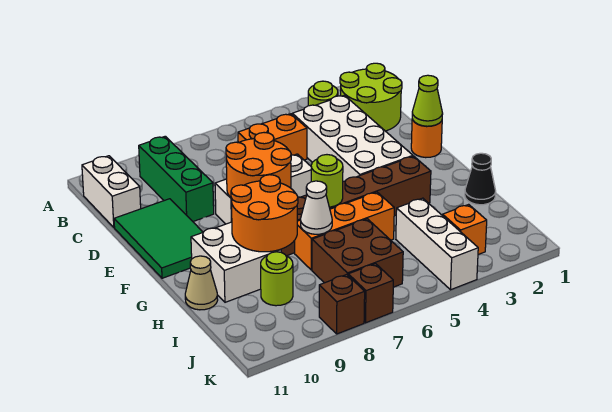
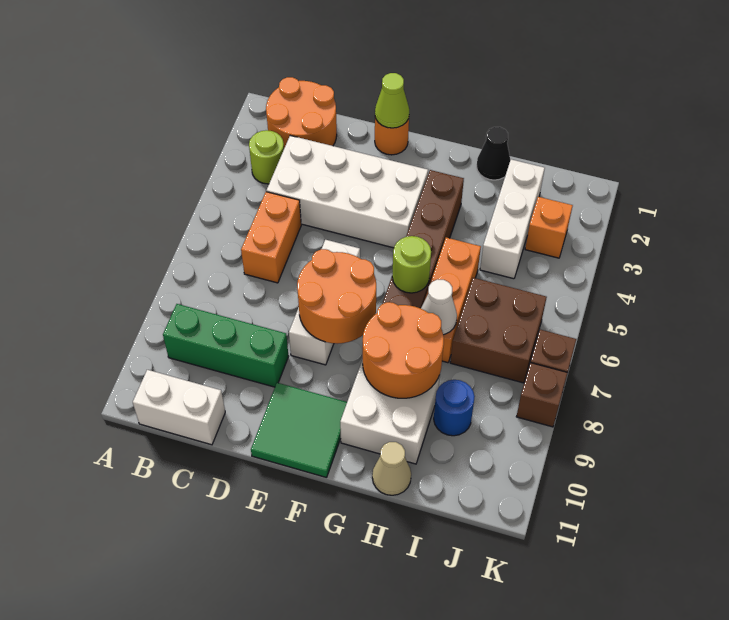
lime 2x2 round brick [340,63,402,131] -> orange 2x2 round brick [266,77,337,148]
green 2x3 tile [114,199,203,278] -> green 2x2 tile [251,383,347,478]
white 1x3 brick [396,198,478,290] -> white 1x3 brick turned to [480,159,545,279]
lime 1x1 round brick [261,252,293,306] -> blue 1x1 round brick [434,380,475,436]

